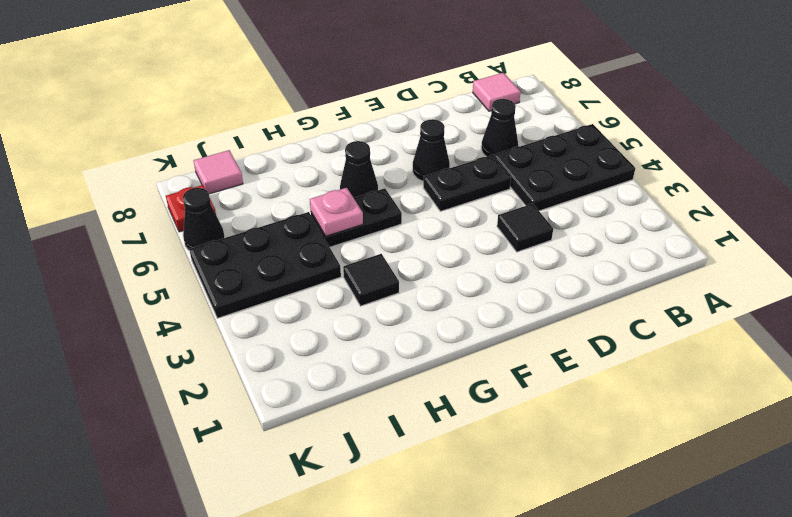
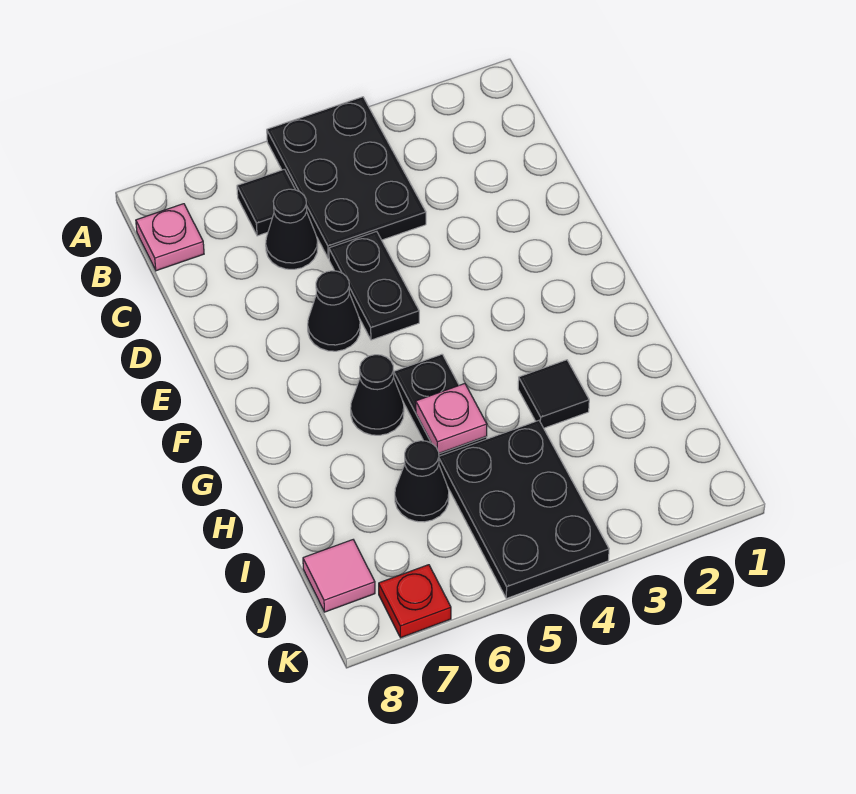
pink 1x1 tile [473,73,521,111] -> pink 1x1 plate [136,204,204,271]
black 1x1 tile [497,204,553,252] -> black 1x1 tile moved to [237,169,295,236]
black 1x1 cone [183,188,225,250] -> black 1x1 cone moved to [395,441,449,522]

